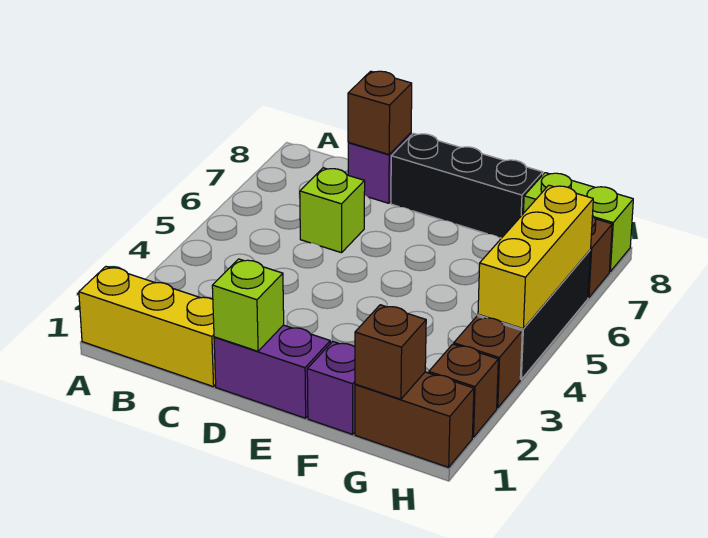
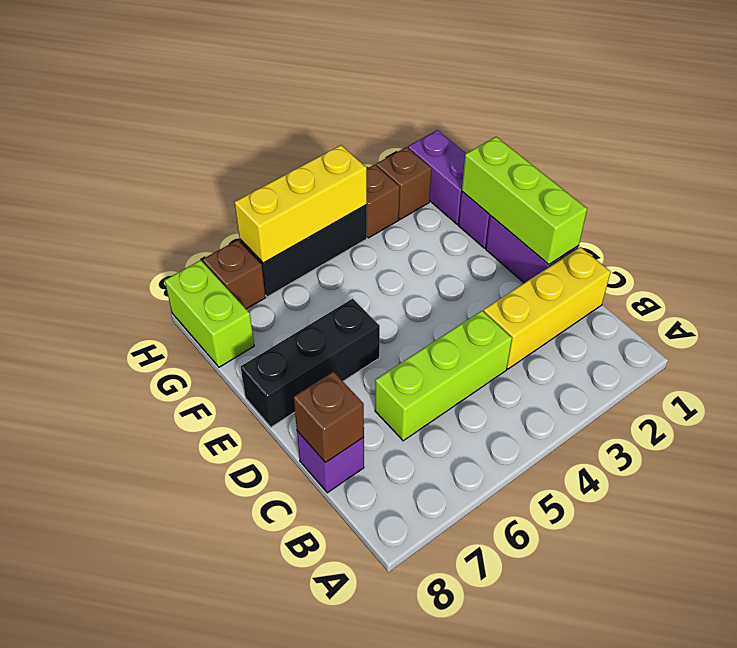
yellow 1x3 brick [79,267,216,387] -> yellow 1x3 brick turned to [483,247,611,369]
lime 1x1 brick [300,168,365,253] -> lime 1x3 brick [375,311,512,441]
lime 1x1 brick [212,259,284,351] -> lime 1x3 brick [462,137,587,264]
black 1x3 brick [391,133,543,238] -> black 1x3 brick turned to [241,299,380,427]
brown 1x2 brick [355,372,474,467] -> purple 1x2 brick [408,130,466,224]
brown 1x1 brick [355,305,426,399] -> none

